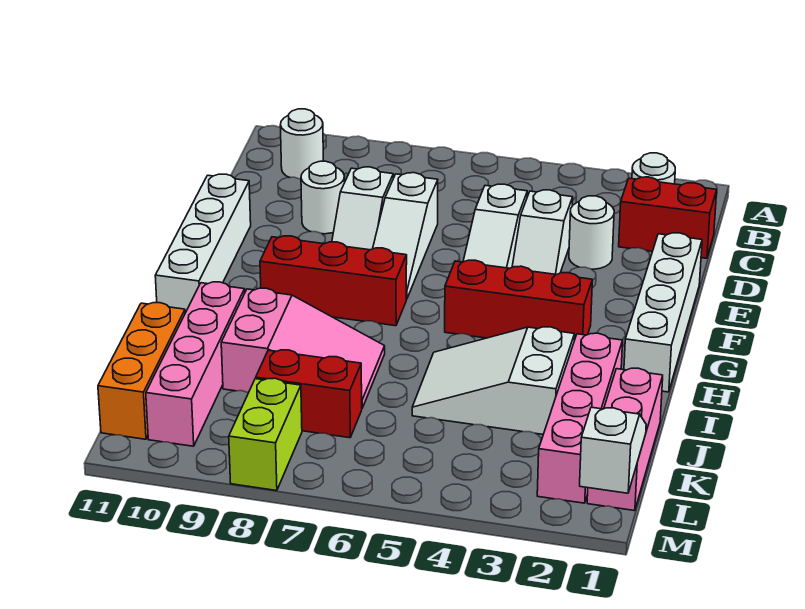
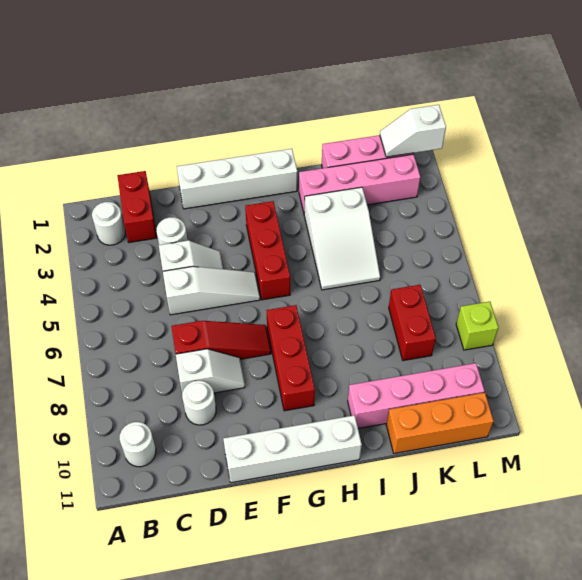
white 1x3 slope [373,173,438,299] -> red 1x3 slope [171,321,271,359]
pink 2x3 slope [221,288,385,408] -> none
lime 1x2 brick [229,378,302,491] -> lime 1x1 brick [456,302,498,350]

